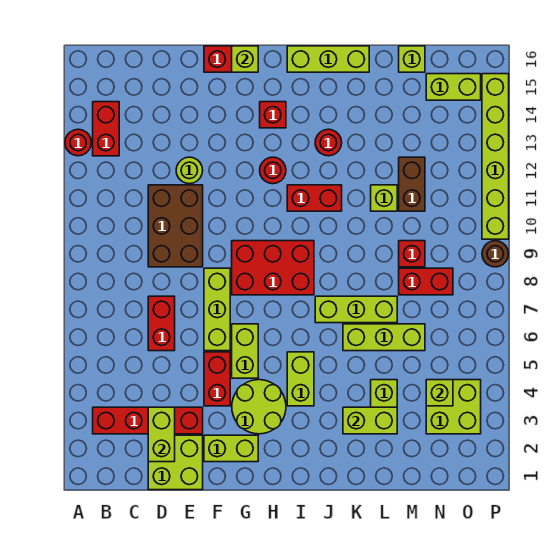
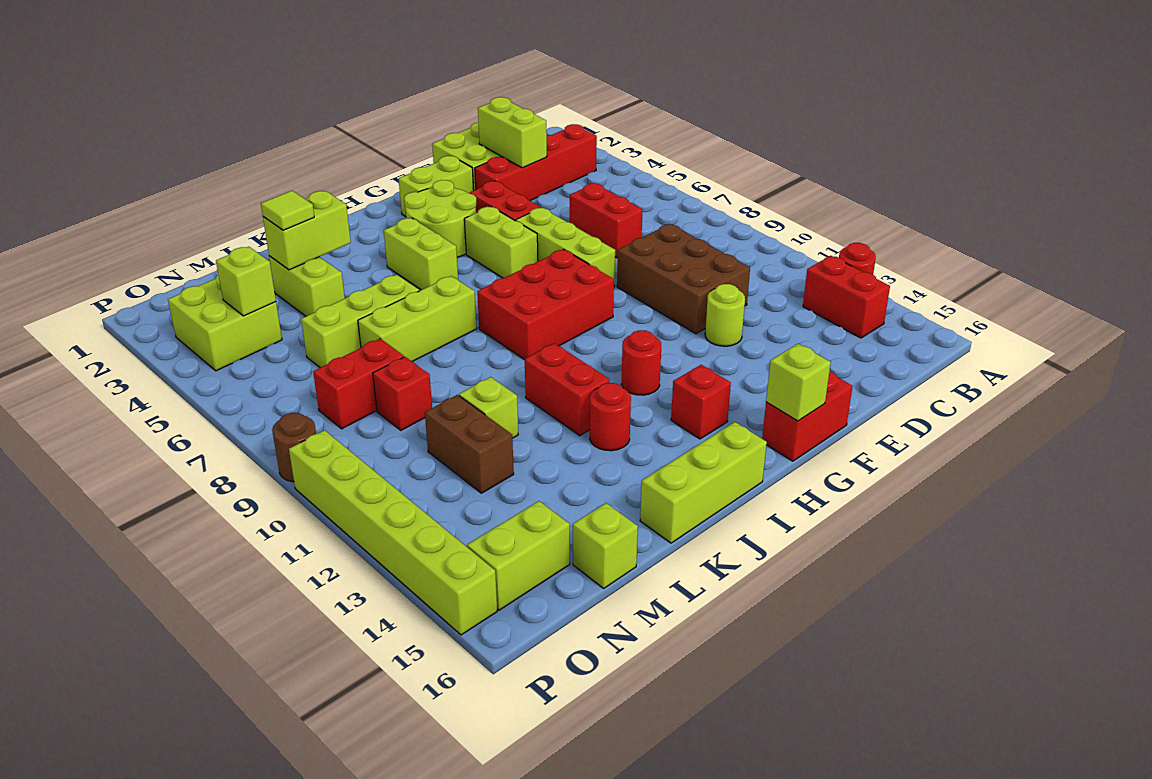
red 1x2 brick [287,185,342,211] -> red 1x2 brick turned to [525,343,610,435]
none -> lime 1x1 tile [261,191,314,230]

